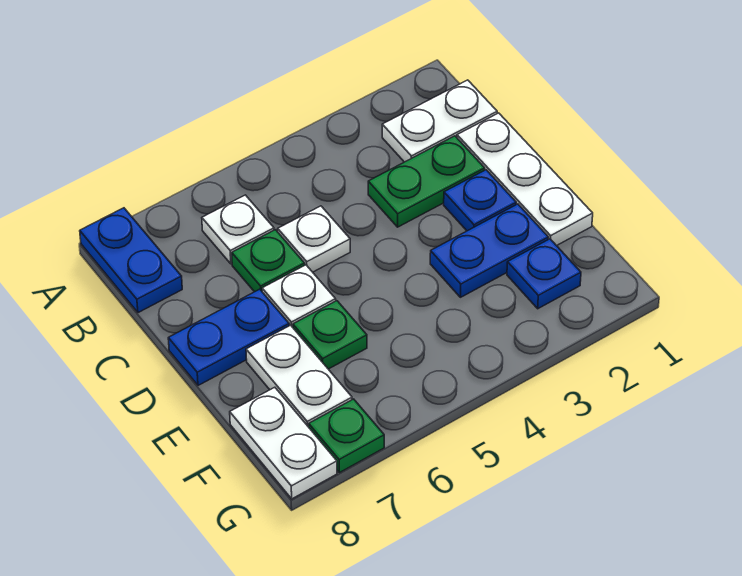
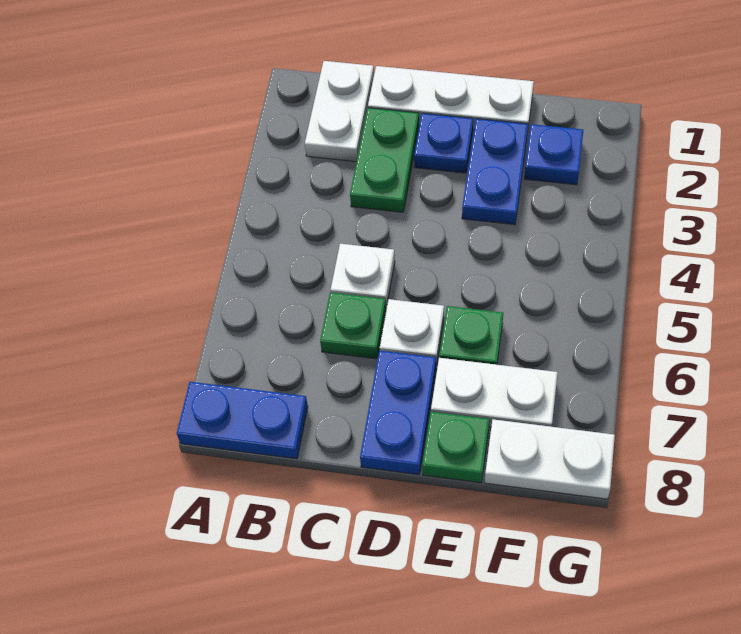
white 1x1 plate [202,195,274,264] -> none
green 1x1 plate [309,399,384,473] -> green 1x1 plate moved to [422,412,489,483]

